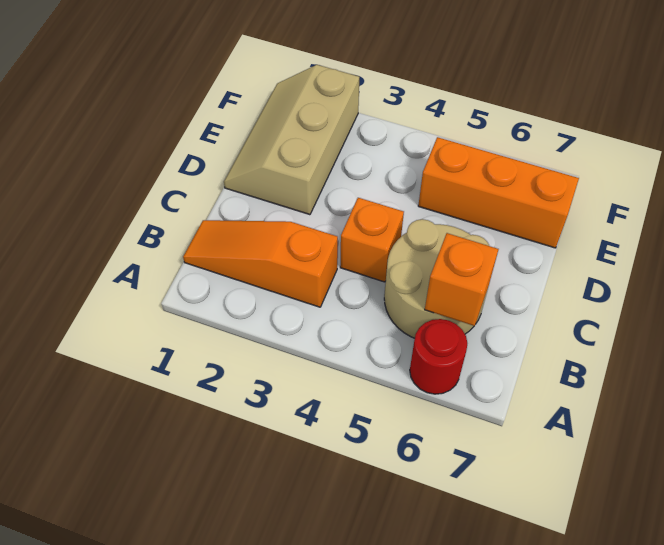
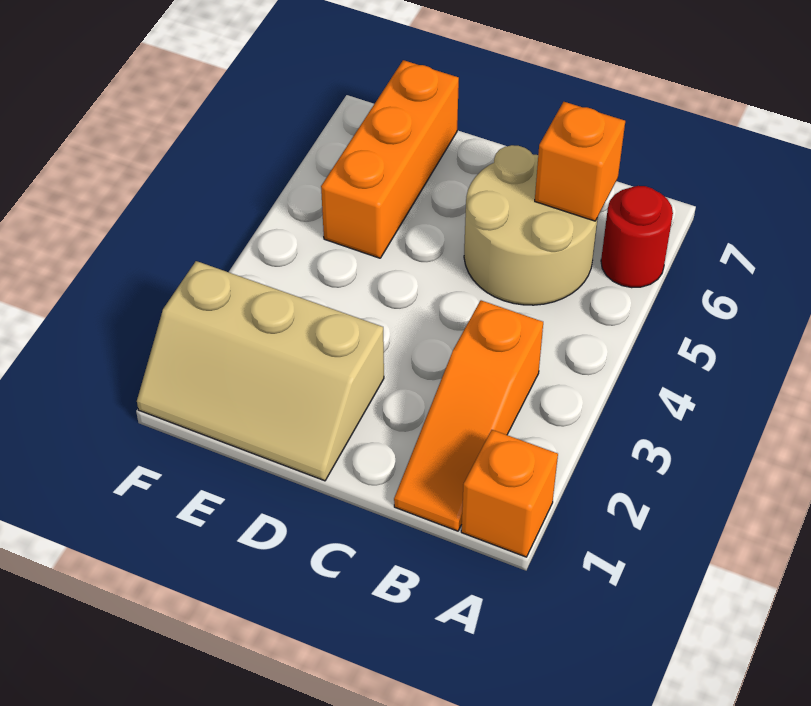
orange 1x1 brick [340,198,404,282] -> orange 1x1 brick moved to [461,430,558,557]

